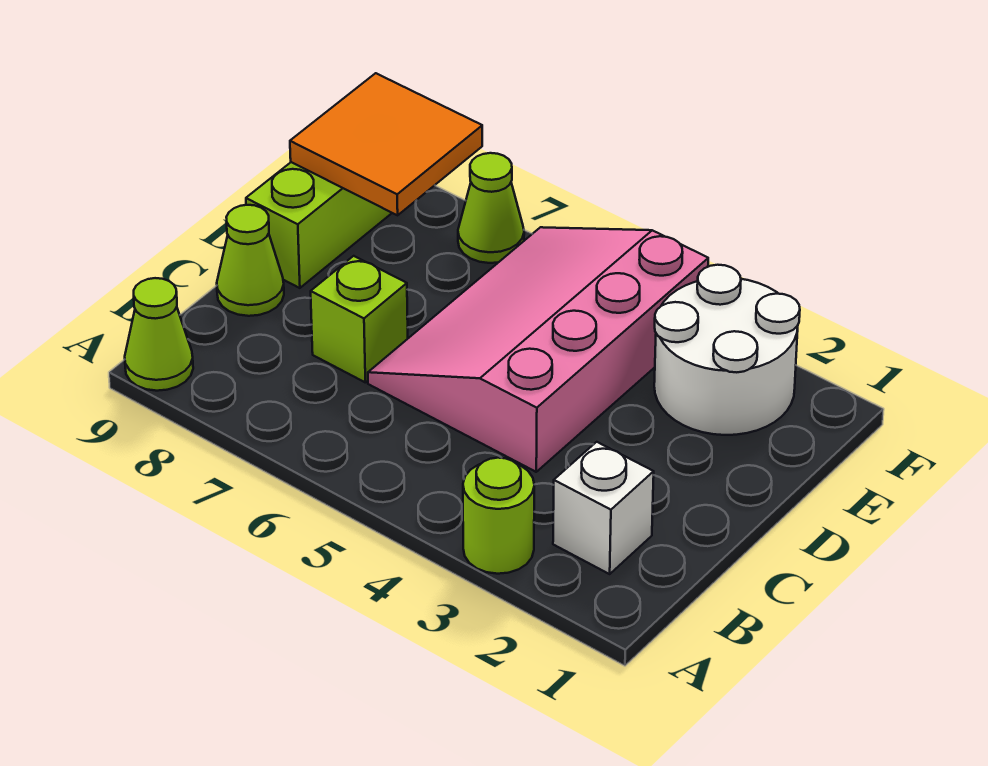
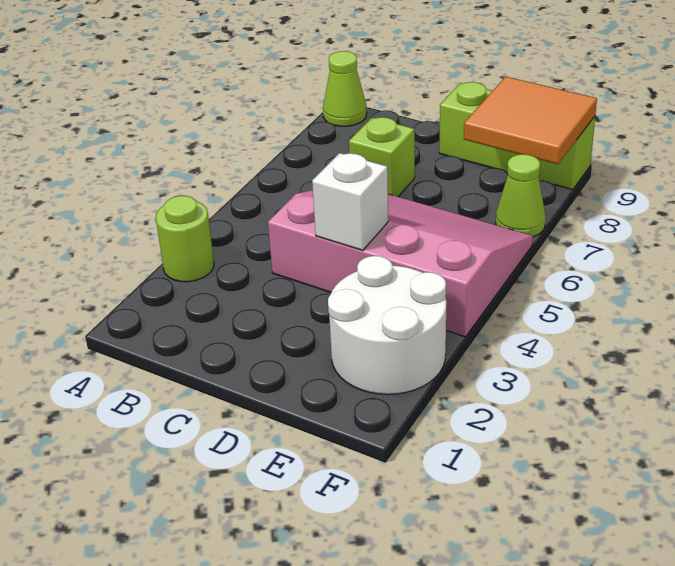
white 1x1 brick [553,442,654,574] -> white 1x1 brick moved to [312,153,388,251]
lime 1x1 cone [217,205,284,316] -> none

